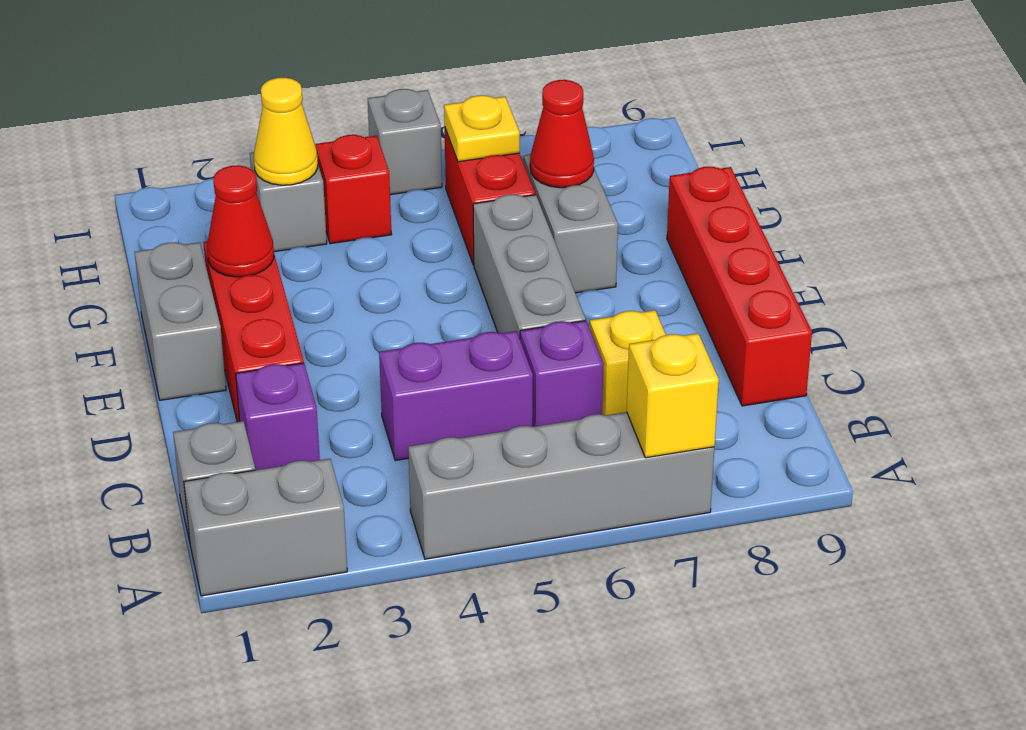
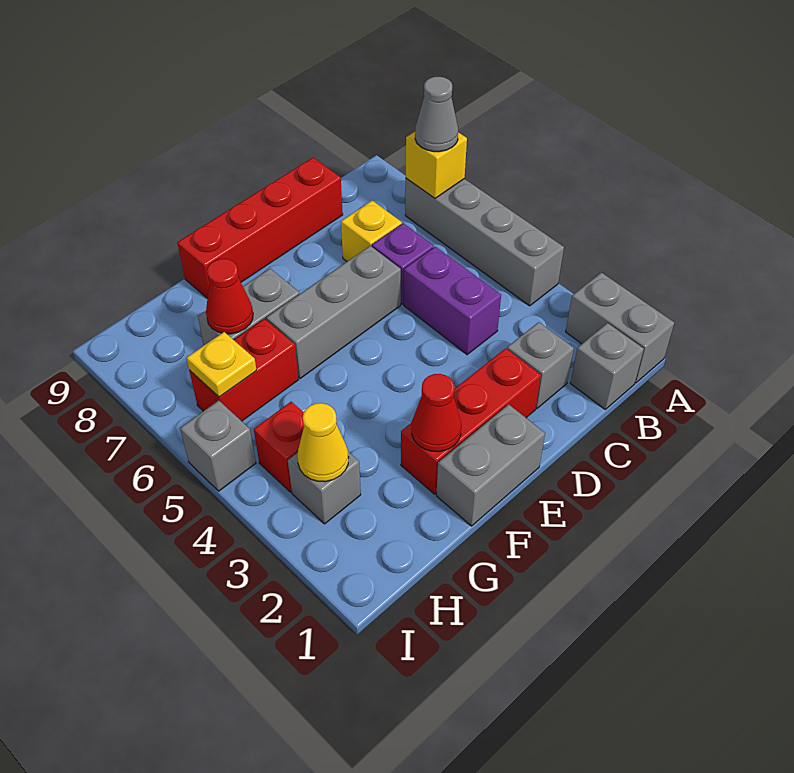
none -> grey 1x1 cone [415,77,458,152]
purple 1x1 brick [236,363,320,470] -> grey 1x1 brick [507,322,574,409]

